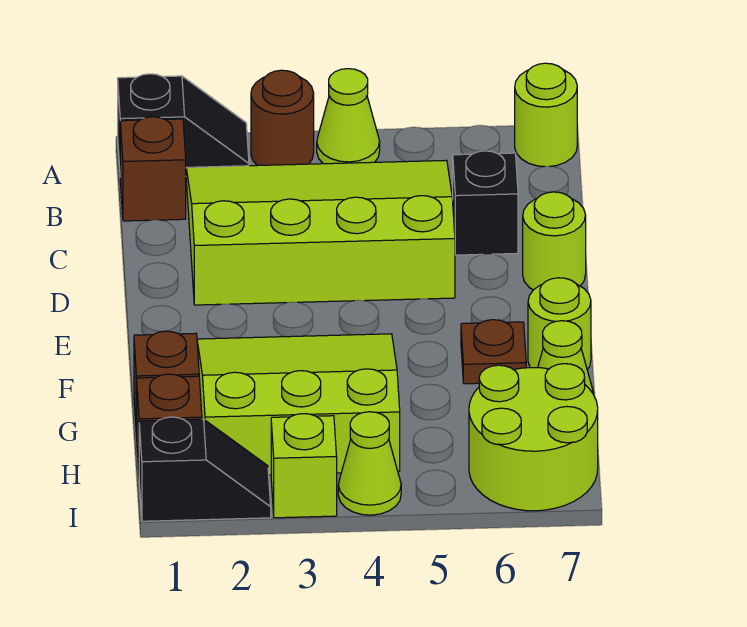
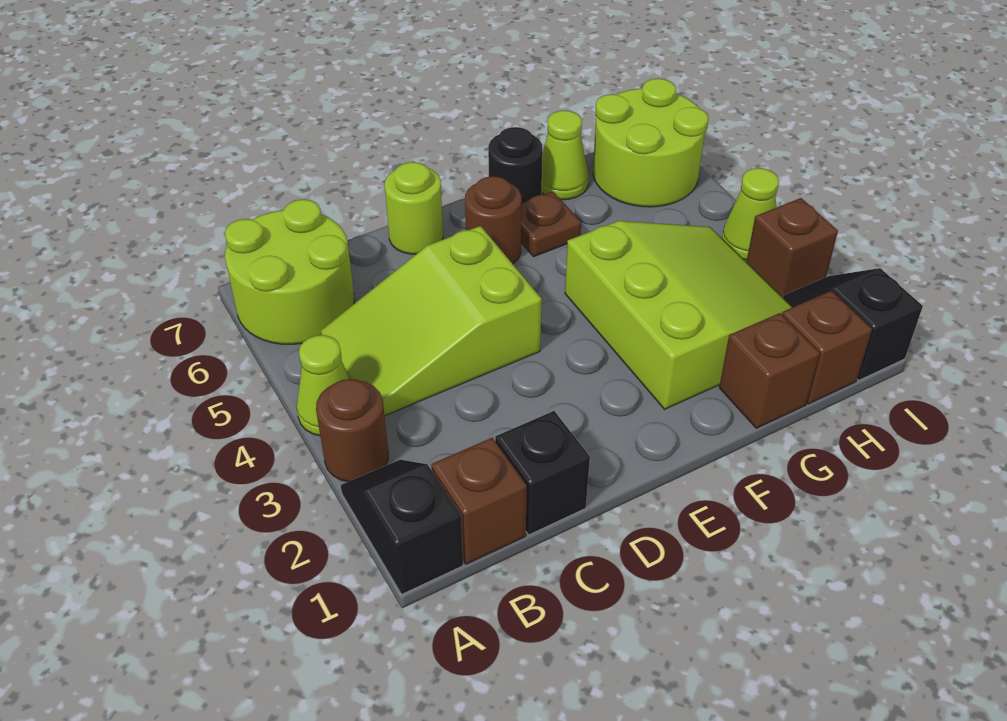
lime 1x1 round brick [515,63,577,167] -> lime 2x2 round brick [225,199,354,344]
lime 3x4 slope [186,160,455,305] -> lime 2x3 slope [321,226,542,416]
black 1x1 brick [453,151,518,255] -> black 1x1 brick moved to [495,411,590,535]
none -> brown 1x1 round brick [465,176,522,264]
lime 3x3 slope [197,334,400,475] -> lime 3x3 slope turned to [565,221,792,409]
lime 1x1 round brick [528,278,591,370] -> black 1x1 round brick [488,127,543,203]
lime 1x1 brick [271,414,337,518] -> brown 1x1 brick [746,198,838,298]

